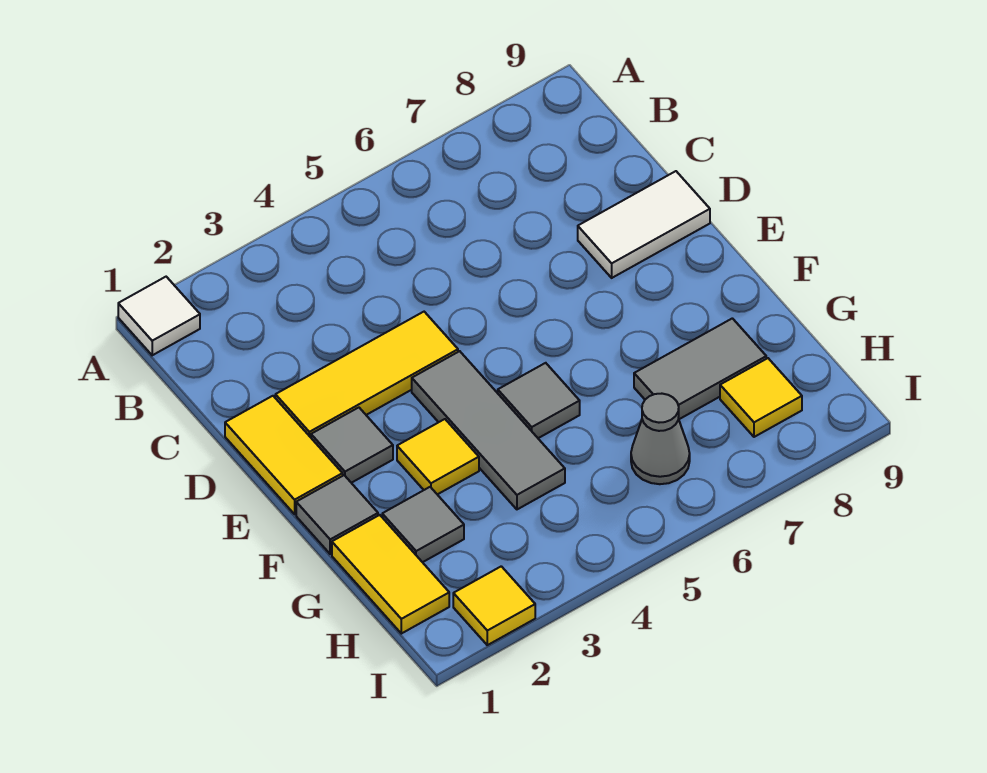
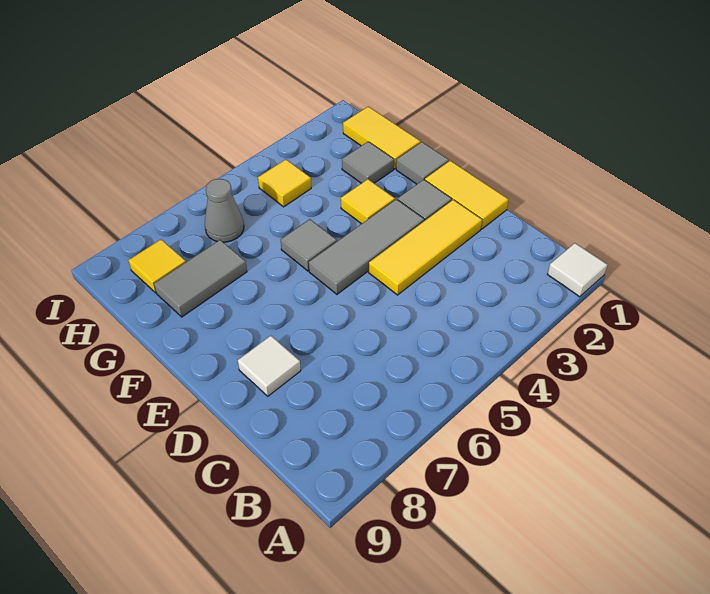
white 1x2 tile [578,171,710,278] -> white 1x1 tile [238,336,301,396]
grey 1x3 tile [412,351,565,509] -> grey 1x3 tile turned to [309,199,424,294]
yellow 1x1 tile [453,566,535,645] -> yellow 1x1 tile moved to [258,159,311,207]

